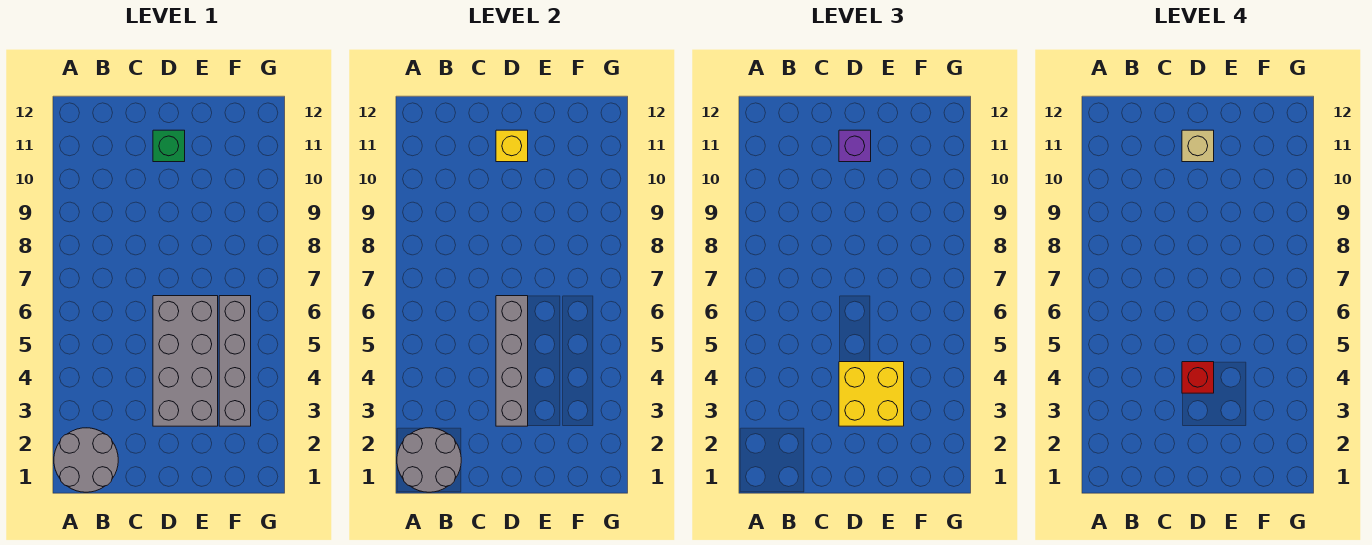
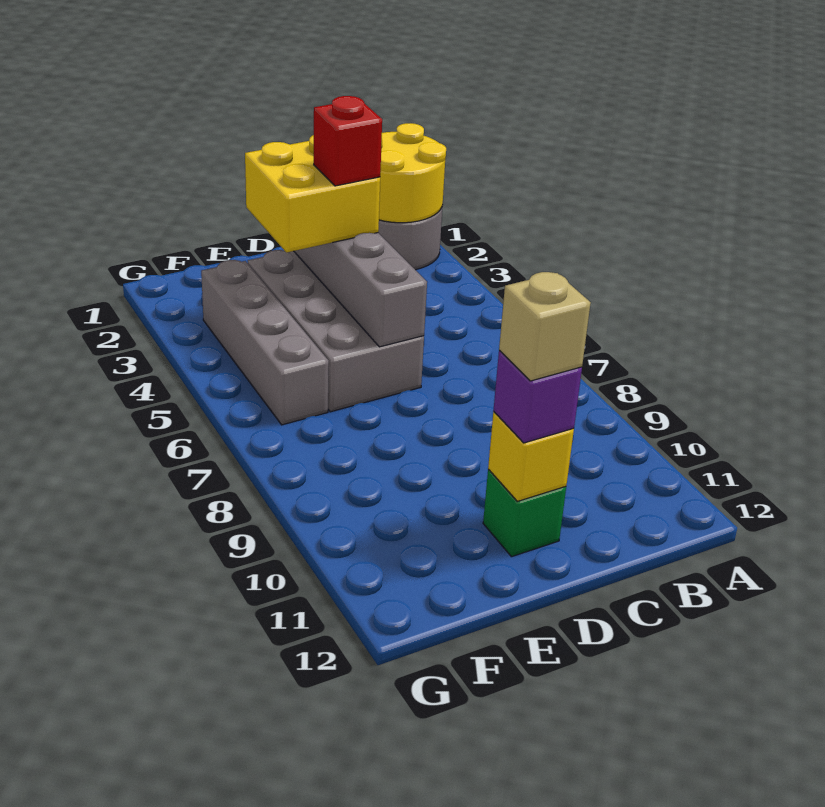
grey 2x2 round brick [397,428,461,492] -> yellow 2x2 round brick [379,123,446,223]

